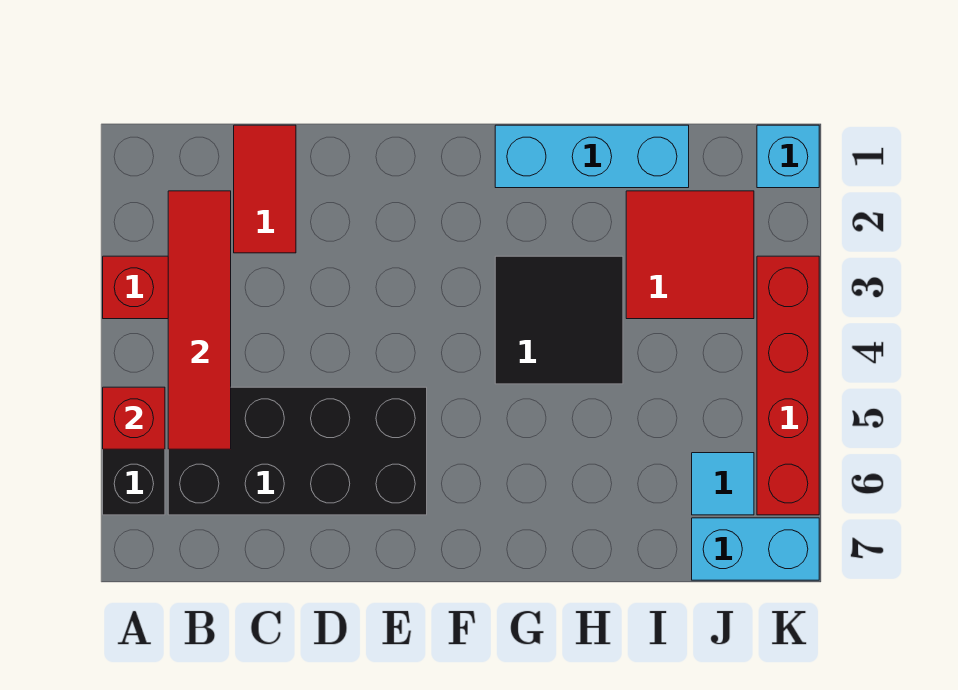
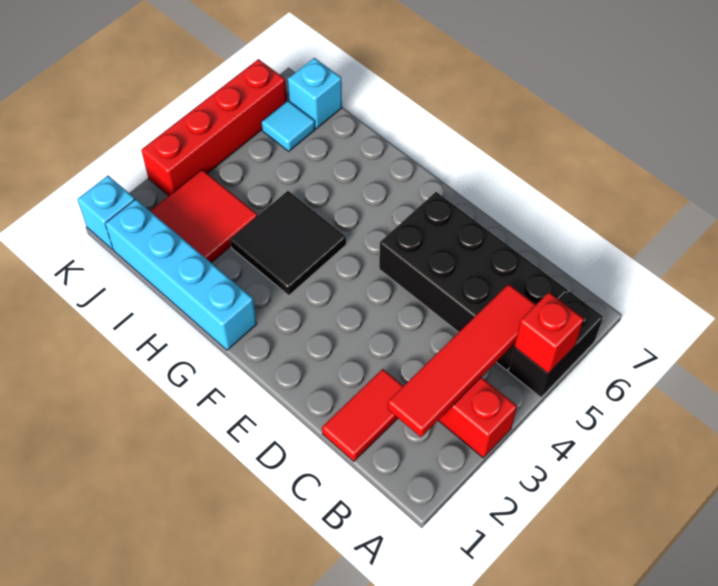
cyan 1x3 brick [495,125,689,188] -> cyan 1x4 brick [105,199,257,350]
cyan 1x2 brick [692,518,819,580] -> cyan 1x1 brick [288,58,342,129]

